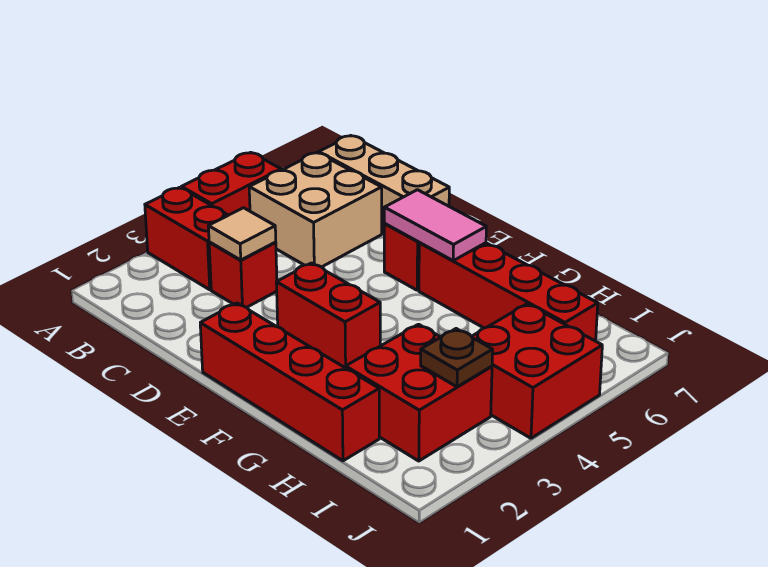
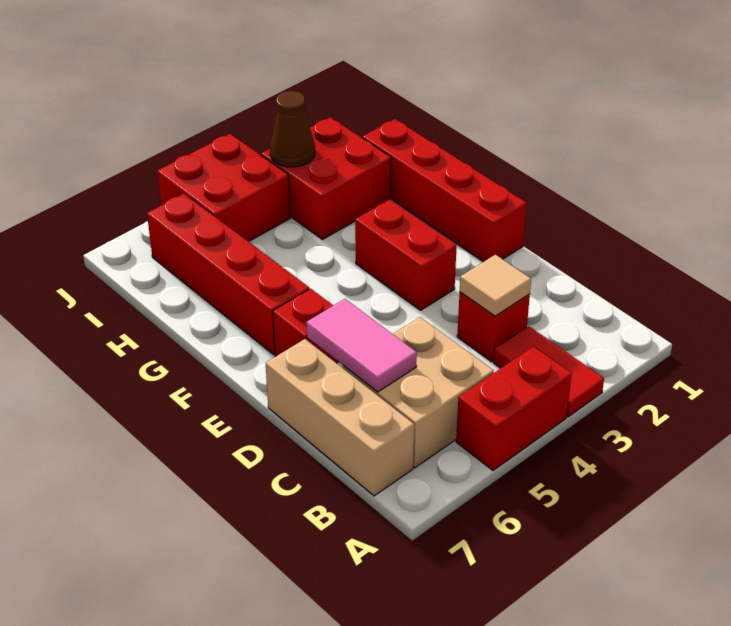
red 1x2 brick [145,187,228,290] -> red 1x2 tile [494,326,604,417]
pink 1x2 tile [384,190,486,261] -> pink 1x2 tile moved to [306,299,417,392]
brown 1x1 plate [421,329,493,387] -> brown 1x1 cone [270,91,315,167]

